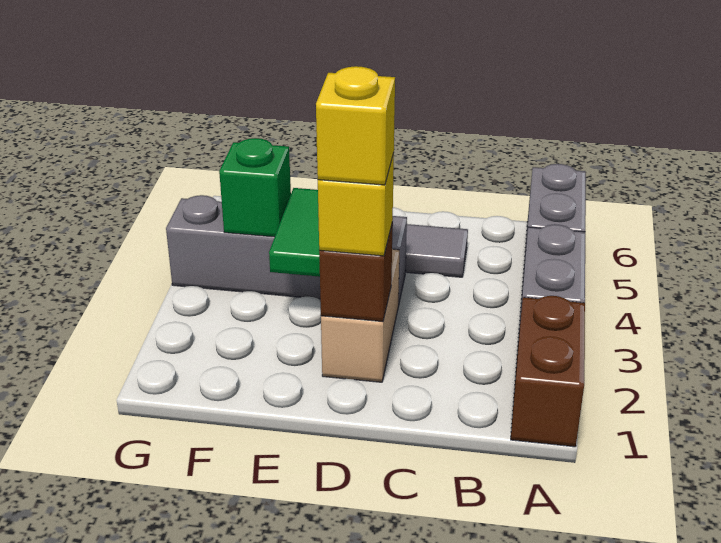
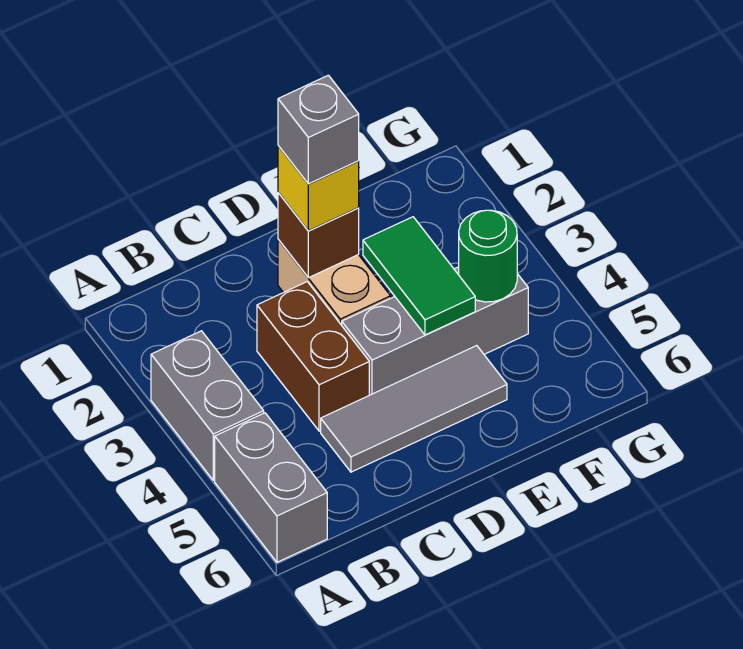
brown 1x2 brick [511,296,585,447] -> brown 1x2 brick moved to [257,282,369,431]
yellow 1x1 brick [316,66,395,185] -> grey 1x1 brick [278,75,359,184]
grey 1x4 brick [166,195,407,306] -> grey 1x3 brick [342,267,528,395]
green 1x1 brick [219,138,291,237] -> green 1x1 round brick [459,210,517,302]

